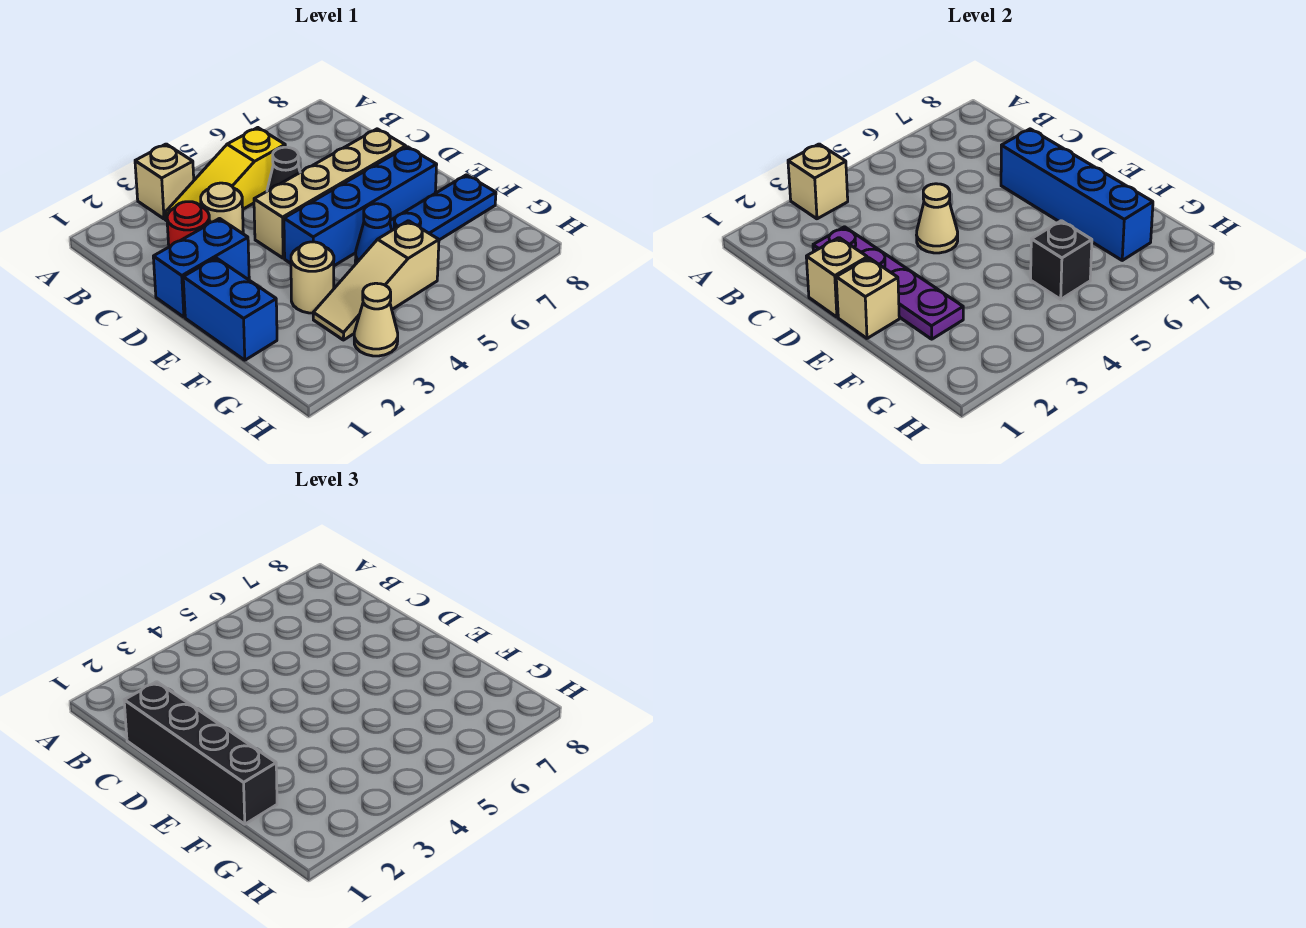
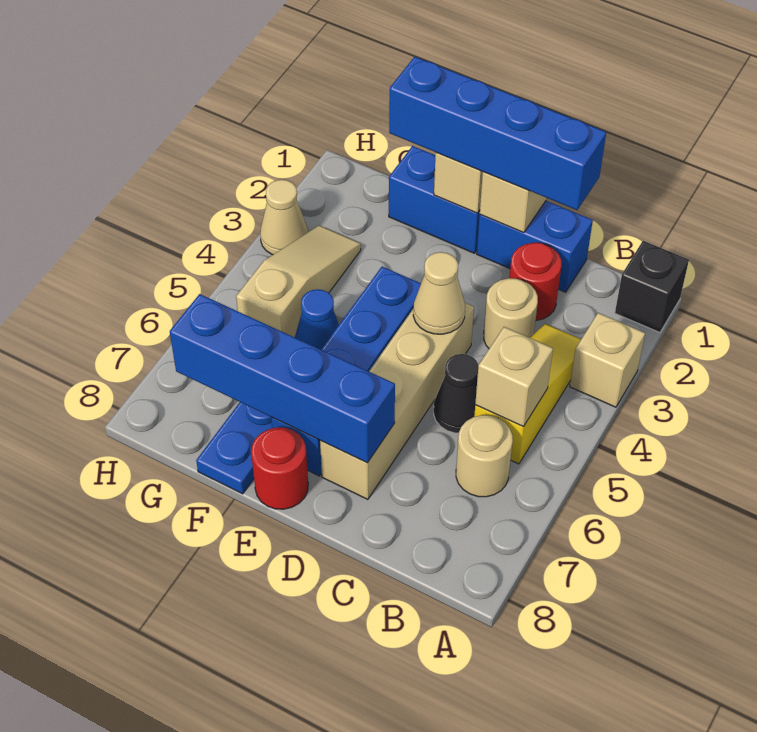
tan 1x1 brick [788,144,848,219] -> tan 1x1 brick moved to [475,327,553,427]
black 1x4 brick [124,682,277,824] -> blue 1x4 brick [389,57,606,210]
purple 1x4 plate [813,227,963,339] -> none
blue 1x2 brick [153,219,249,317] -> blue 1x2 brick turned to [477,201,593,292]
none -> red 1x1 round brick [251,427,308,509]
tan 1x1 round brick [291,242,334,313] -> tan 1x1 round brick moved to [456,415,513,497]
black 1x1 brick [1031,221,1092,299] -> black 1x1 brick moved to [615,241,689,333]

